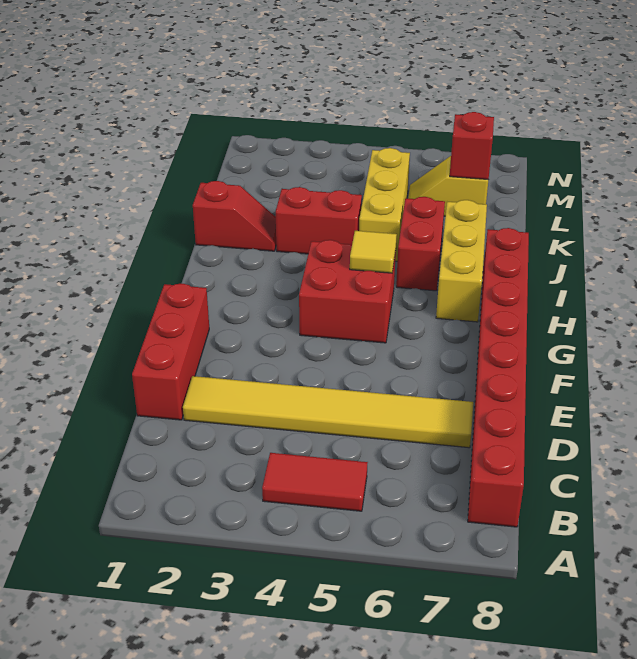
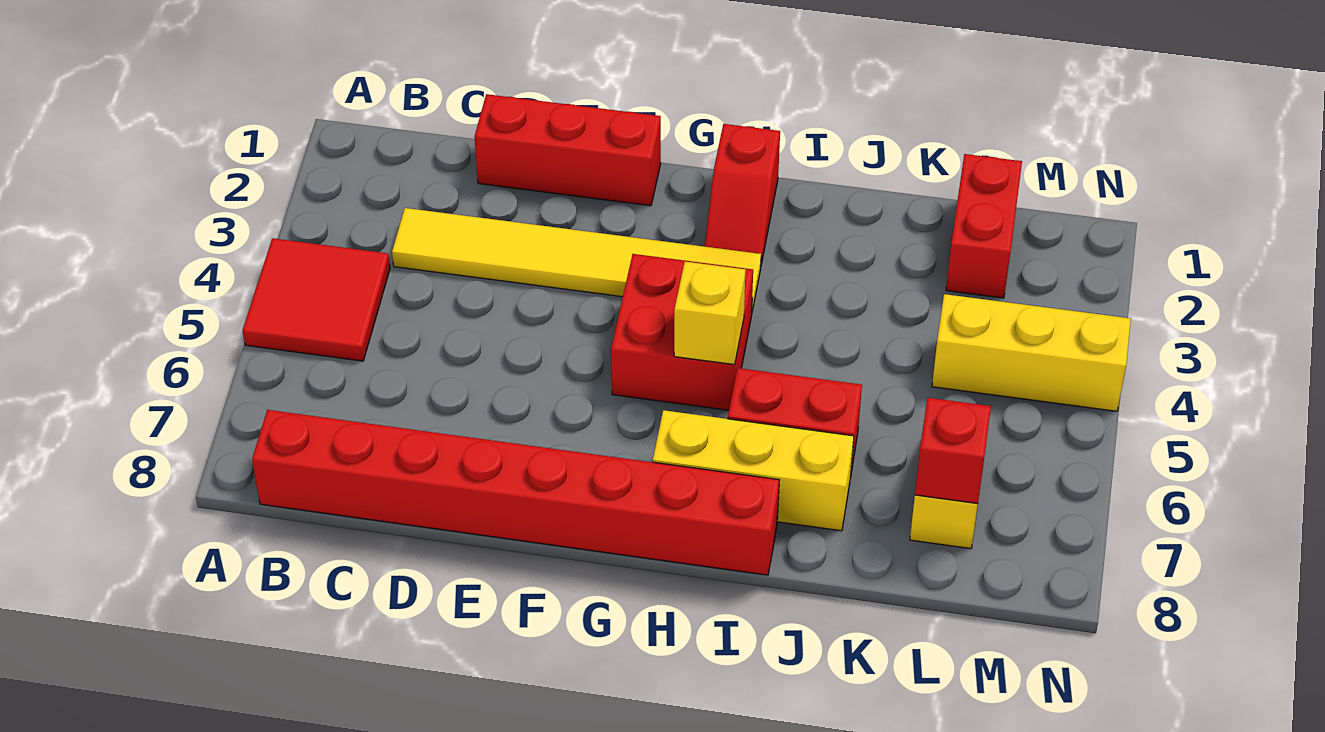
red 1x2 tile [262,453,368,511] -> red 2x2 tile [243,238,390,361]
yellow 1x6 tile [183,376,473,448] -> yellow 1x6 tile turned to [392,208,761,311]
yellow 1x1 tile [350,231,397,273] -> yellow 1x1 brick [674,262,745,365]
red 1x2 slope [193,181,276,251] -> red 1x2 slope moved to [705,124,780,264]
red 1x2 brick [276,187,362,254] -> red 1x2 brick moved to [946,154,1022,298]
yellow 1x3 brick [359,148,410,261] -> yellow 1x3 brick moved to [932,294,1131,411]

